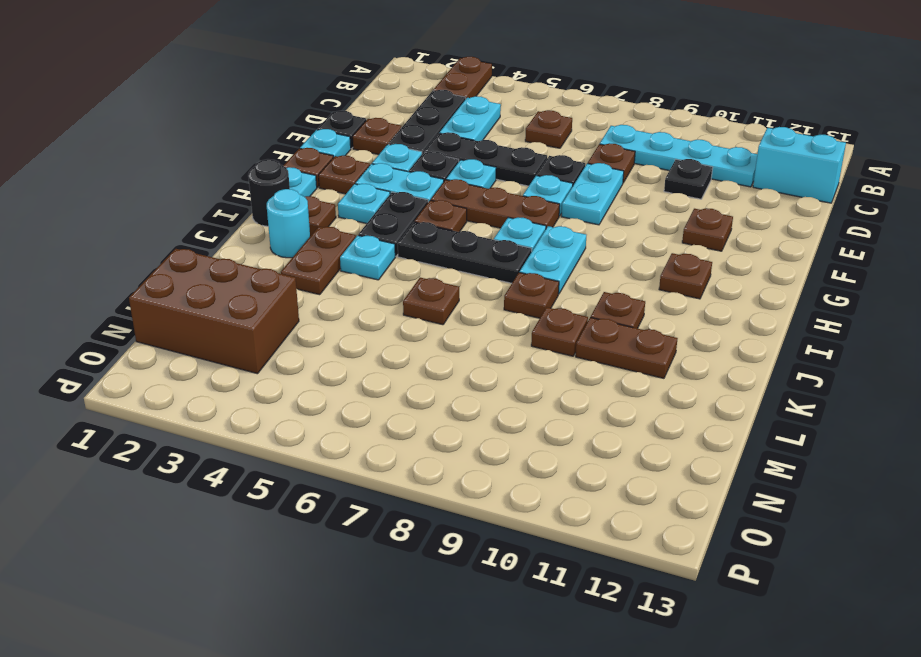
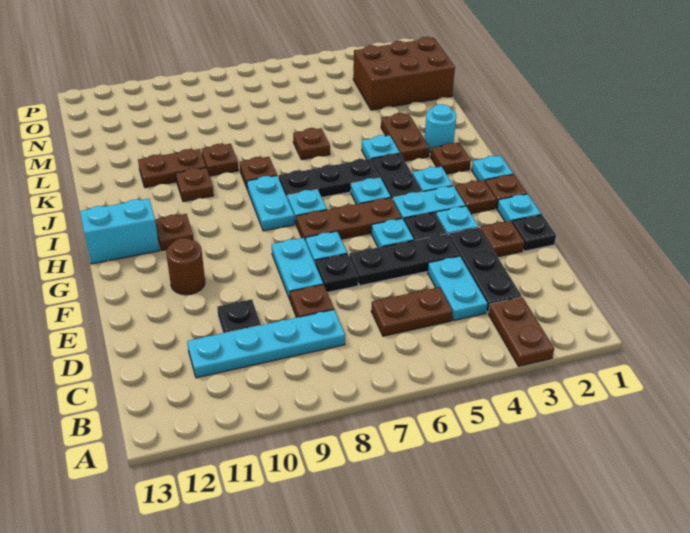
brown 1x1 plate [525,110,572,148] -> brown 1x2 plate [371,287,453,336]
cyan 1x2 brick [753,127,846,203] -> cyan 1x2 brick moved to [80,199,160,264]
brown 1x1 plate [682,208,733,251] -> brown 1x1 round brick [166,238,205,295]
brown 1x1 plate [415,200,467,232] -> cyan 1x1 plate [351,178,391,204]
black 1x1 round brick [248,159,290,226] -> none

